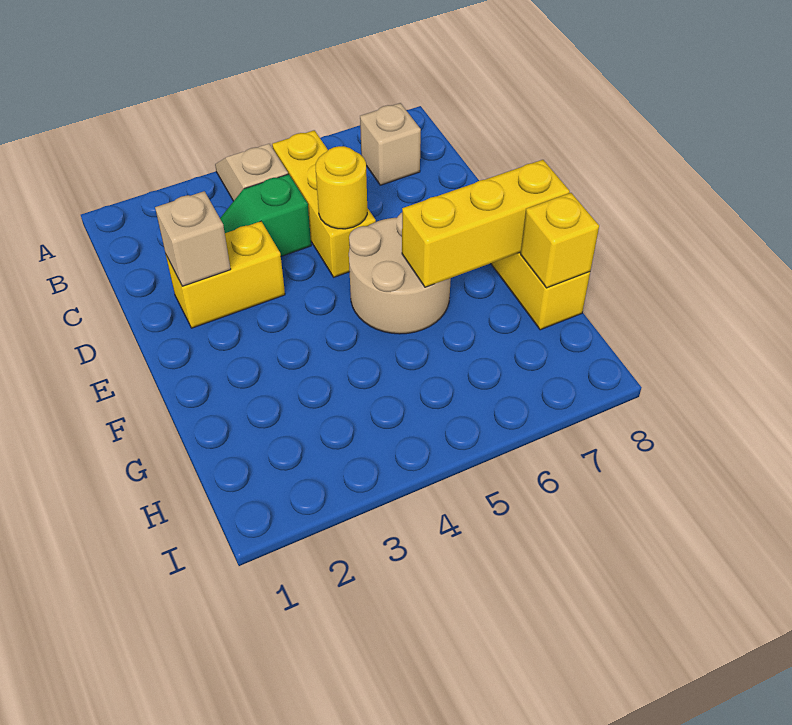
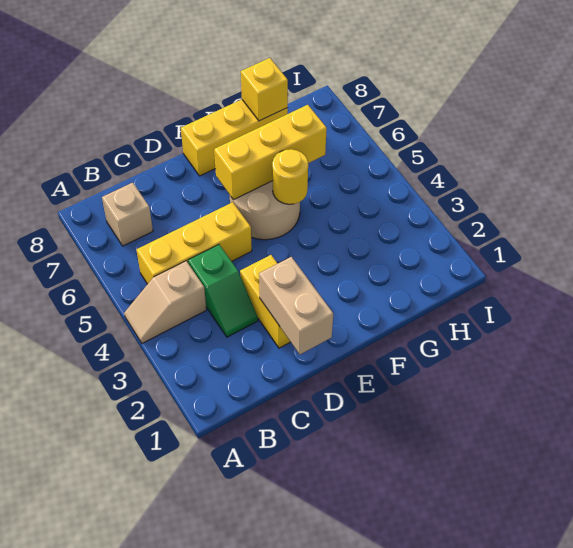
tan 1x1 brick [155,191,231,286] -> tan 1x2 brick [259,257,333,354]
yellow 1x1 round brick [316,146,367,229] -> yellow 1x1 round brick moved to [272,149,308,204]
yellow 1x3 brick [402,160,570,287] -> yellow 1x3 brick turned to [214,105,327,200]

